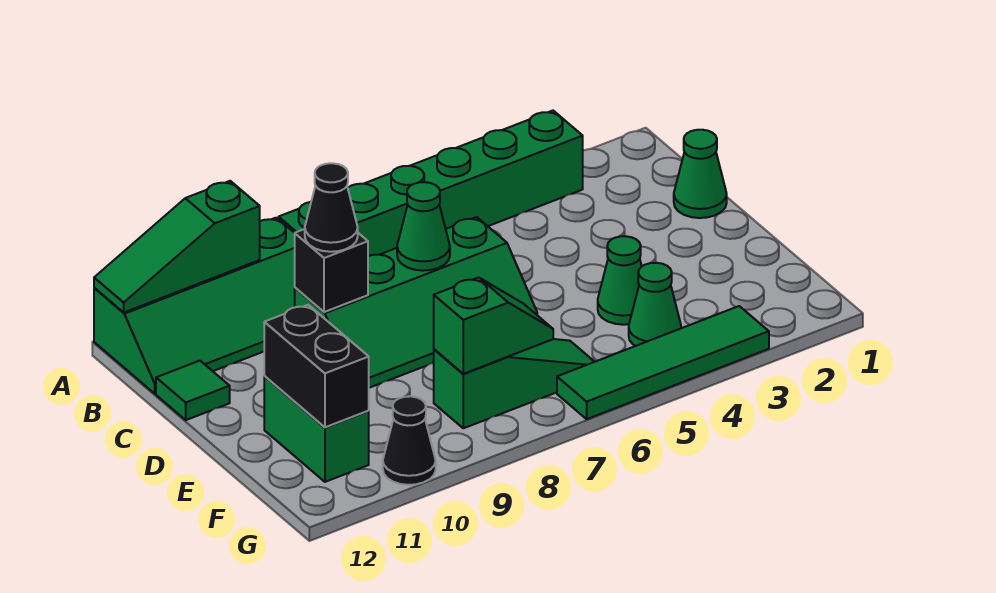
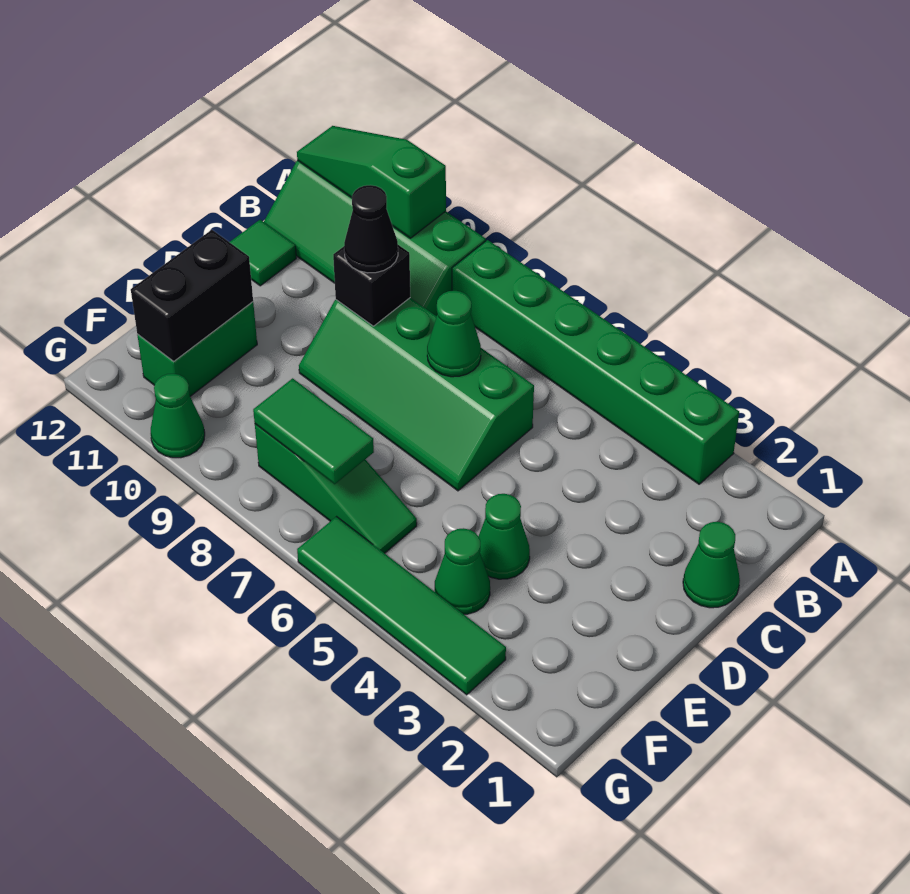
green 1x2 slope [434,277,553,374] -> green 1x2 tile [253,378,374,484]
black 1x1 cone [383,396,436,485] -> green 1x1 cone [151,374,205,458]

